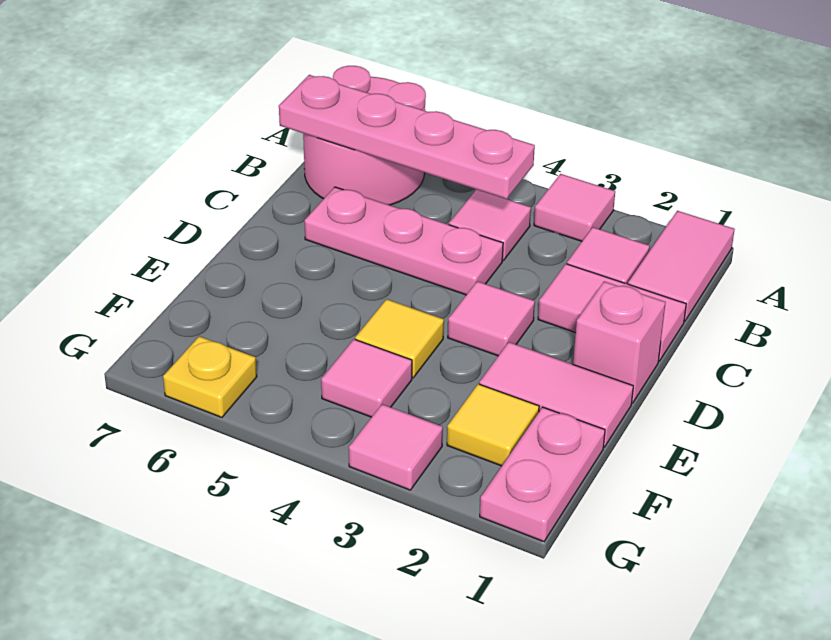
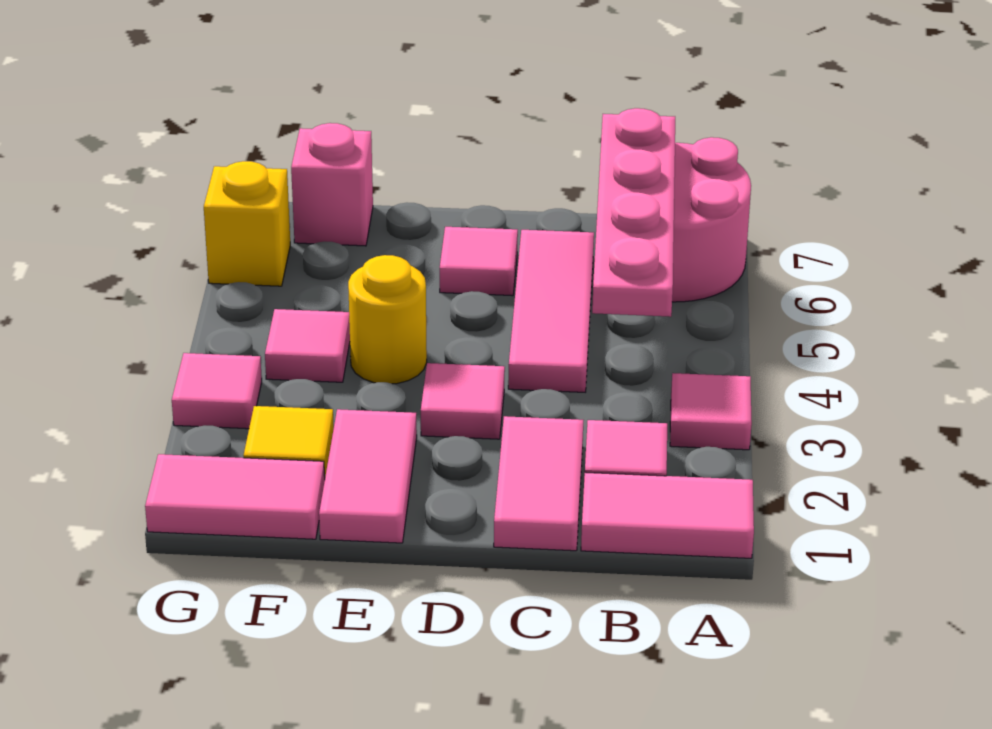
pink 1x1 tile [449,189,531,260] -> pink 1x1 tile moved to [440,227,518,296]
pink 1x3 plate [304,187,503,295] -> pink 1x3 tile [508,230,594,392]
pink 1x1 brick [573,281,666,403] -> pink 1x1 brick moved to [291,123,373,246]
yellow 1x1 tile [355,299,444,378] -> yellow 1x1 round brick [348,255,427,384]
pink 1x2 plate [480,407,605,542] -> pink 1x2 tile [145,454,325,539]
yellow 1x1 plate [163,336,257,417] -> yellow 1x1 brick [204,161,290,286]

